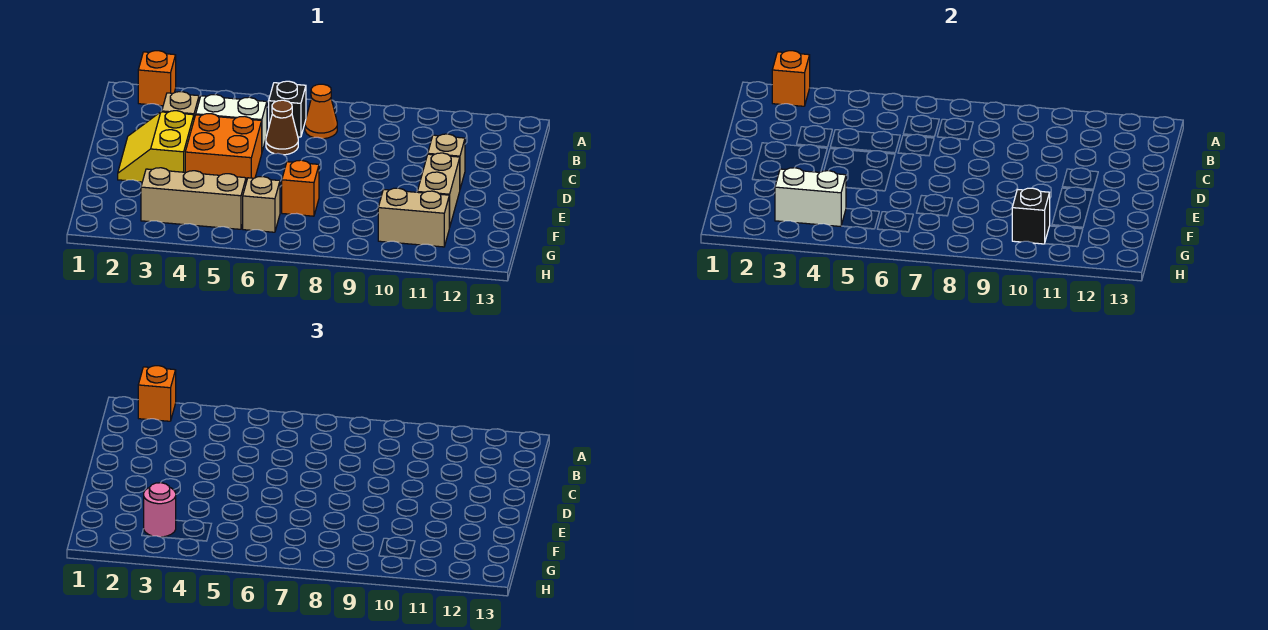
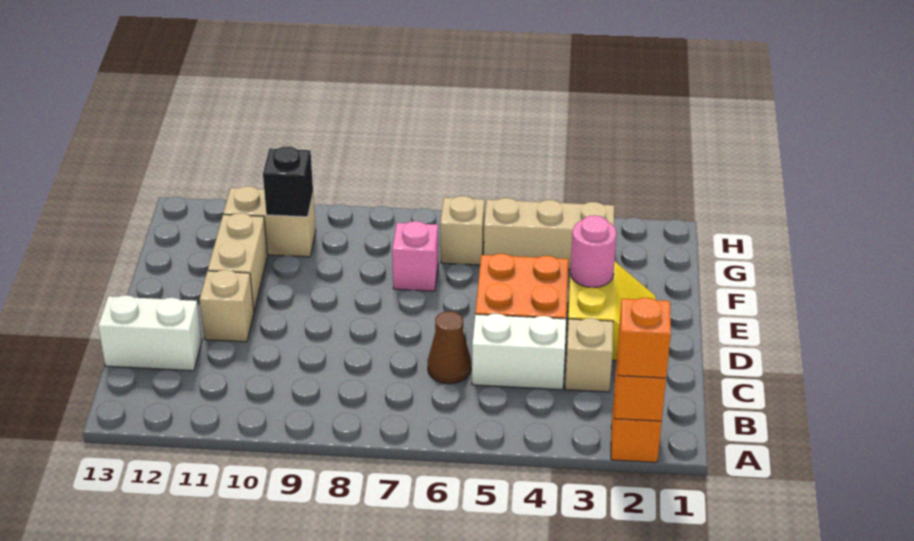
black 1x1 brick [269,81,306,137] -> none
orange 1x1 cone [305,84,337,139] -> none
orange 1x1 brick [282,160,319,216] -> pink 1x1 brick [392,221,438,291]
white 1x2 brick [775,168,846,226] -> white 1x2 brick moved to [98,295,202,371]
pink 1x1 round brick [144,483,176,537] -> pink 1x1 round brick moved to [570,215,617,288]

